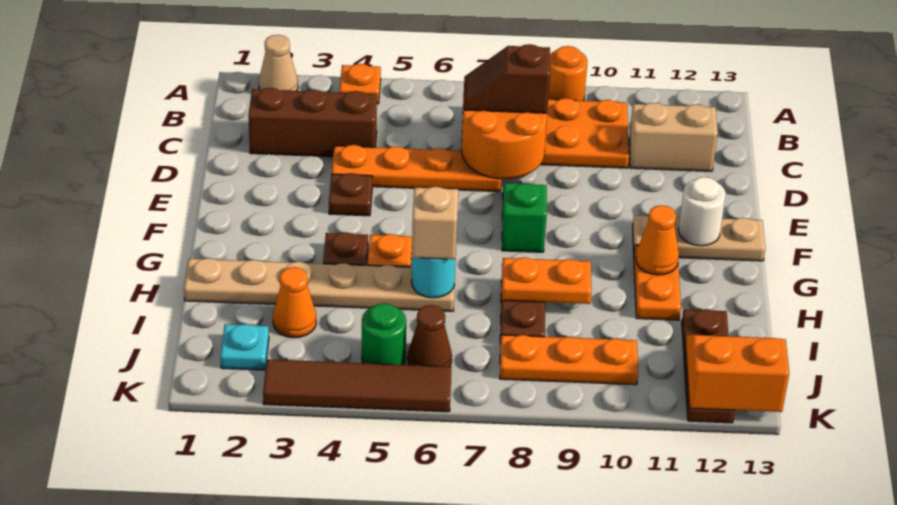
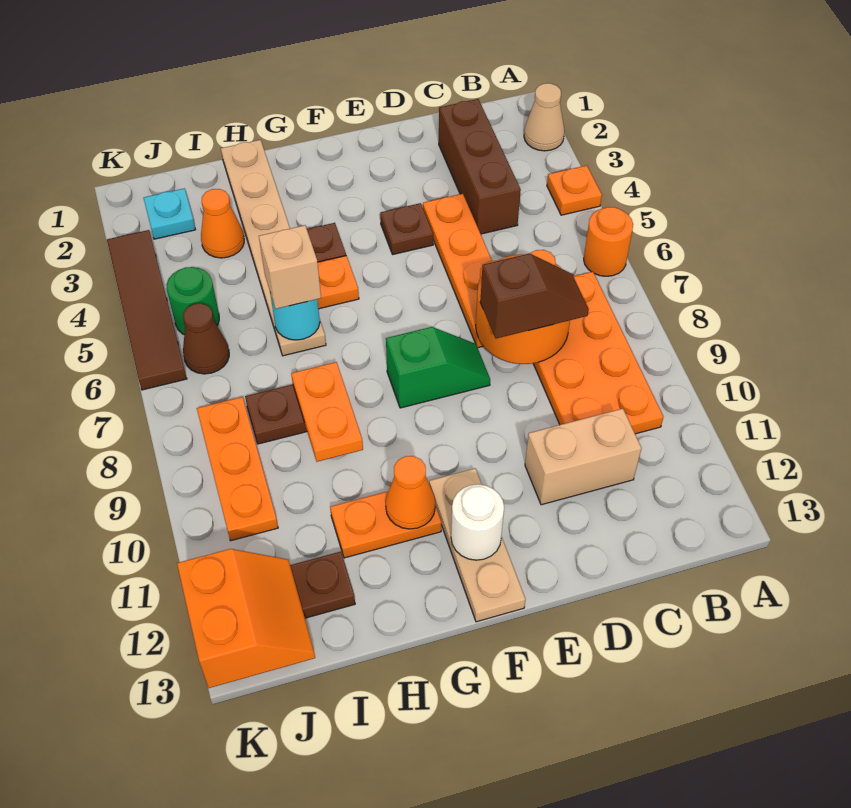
orange 1x1 round brick [548,46,587,101] -> orange 1x1 round brick moved to [584,207,633,276]
brown 1x2 slope [463,44,550,113] -> brown 1x2 slope turned to [480,253,589,338]
tan 1x2 brick [629,103,718,171] -> tan 1x2 brick turned to [525,409,641,505]

